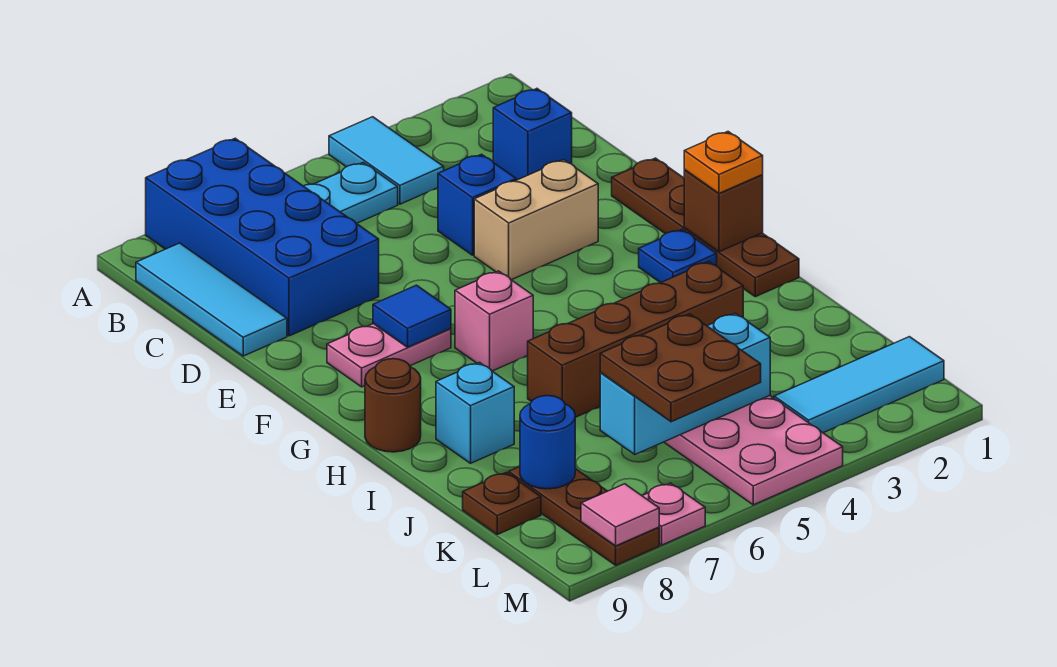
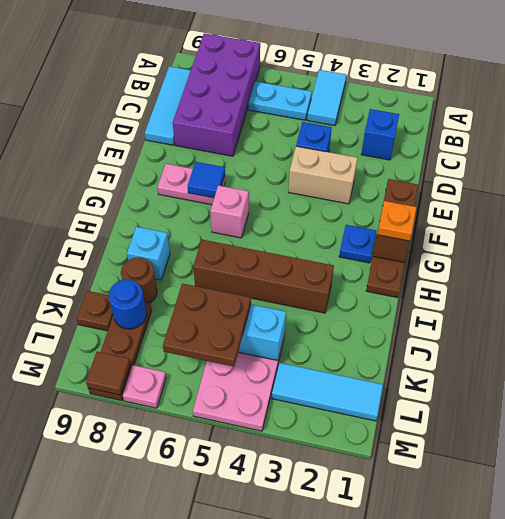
blue 2x4 brick [146,138,379,336] -> purple 2x4 brick [173,33,260,156]
brown 1x1 round brick [365,359,421,452] -> brown 1x1 round brick moved to [121,258,157,303]
pink 1x1 tile [581,484,659,546] -> brown 1x1 tile [86,352,131,395]

